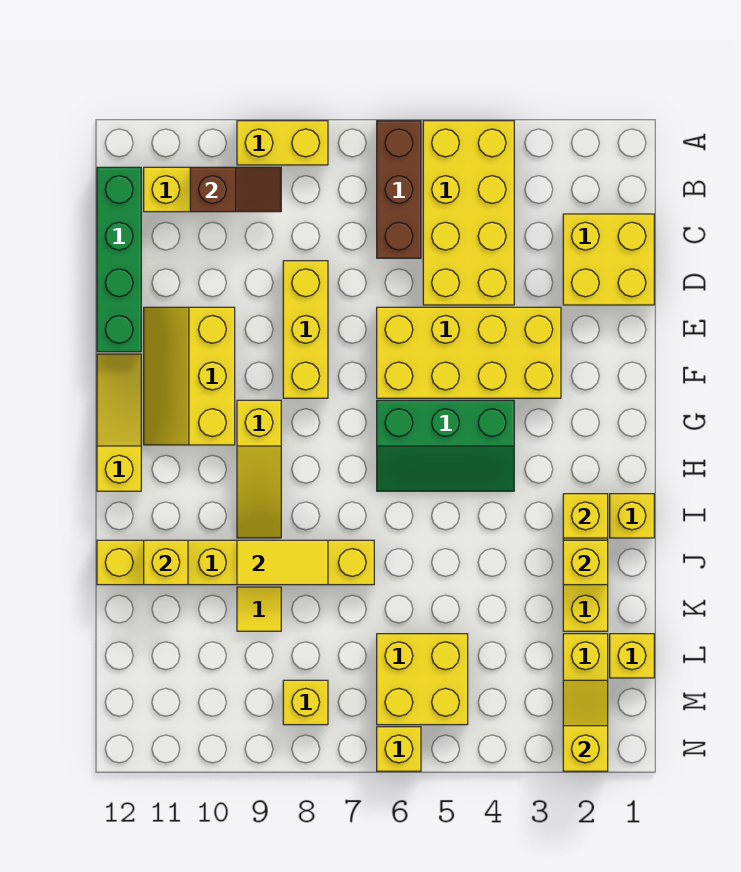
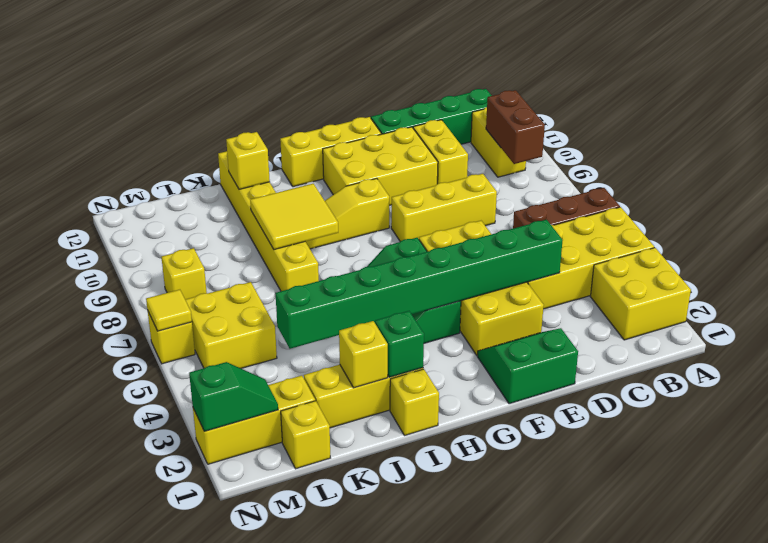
yellow 1x2 brick [237,121,328,165] -> yellow 1x2 brick moved to [413,120,468,184]
brown 1x2 slope [190,167,281,212] -> brown 1x2 brick [486,90,545,164]
yellow 2x2 brick [563,214,654,305] -> yellow 2x2 brick moved to [591,248,691,340]
none -> green 1x8 brick [275,220,563,349]
none -> green 2x2 slope [478,328,578,404]
yellow 2x3 slope [144,307,235,445] -> yellow 2x3 brick [323,127,438,205]
yellow 1x3 slope [97,354,141,491] -> yellow 1x3 brick [280,117,381,187]
yellow 1x1 brick [563,494,608,538] -> green 1x1 brick [375,311,424,377]
yellow 1x2 tile [237,540,328,585] -> yellow 2x2 tile [250,184,338,250]
yellow 1x1 tile [237,587,281,631] -> yellow 1x1 tile moved to [146,290,192,331]
yellow 1x2 slope [563,680,608,771] -> green 1x2 slope [189,362,278,431]

